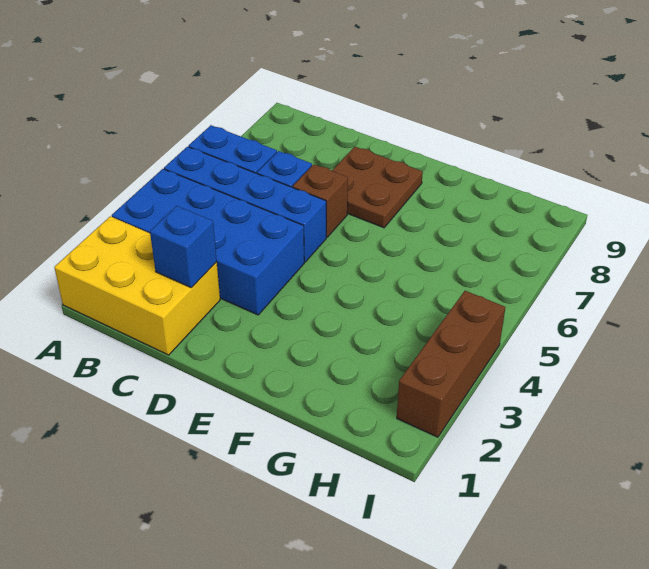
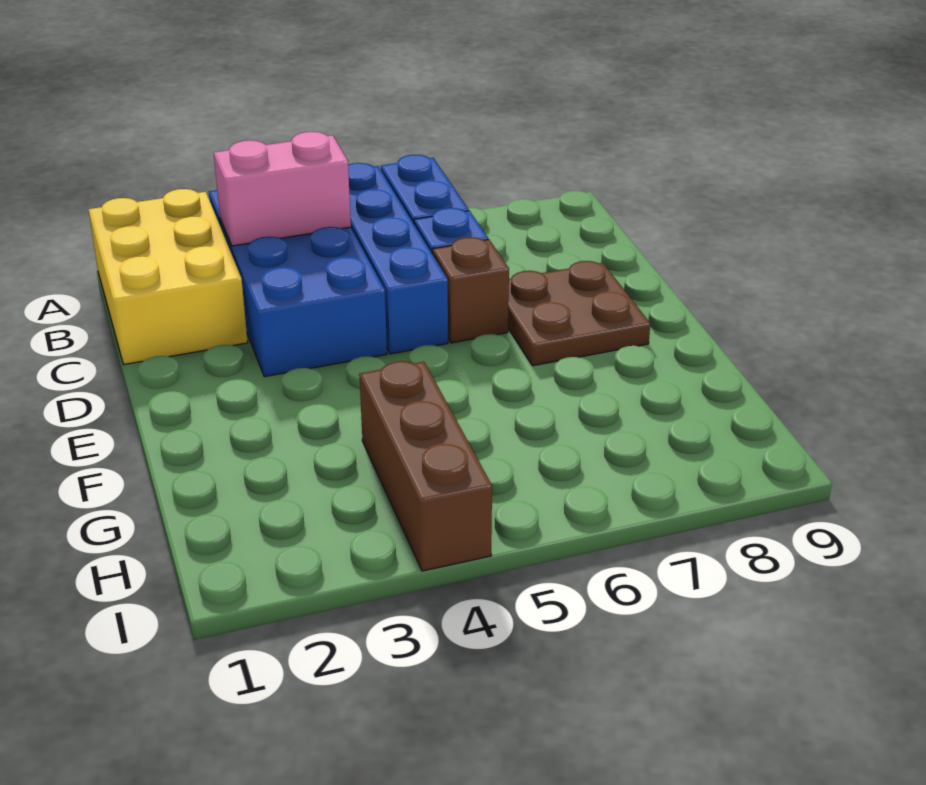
none -> pink 1x2 brick [214,132,351,246]
blue 1x1 brick [150,206,217,288] -> none
brown 1x3 brick [397,291,505,437] -> brown 1x3 brick turned to [359,361,492,571]

